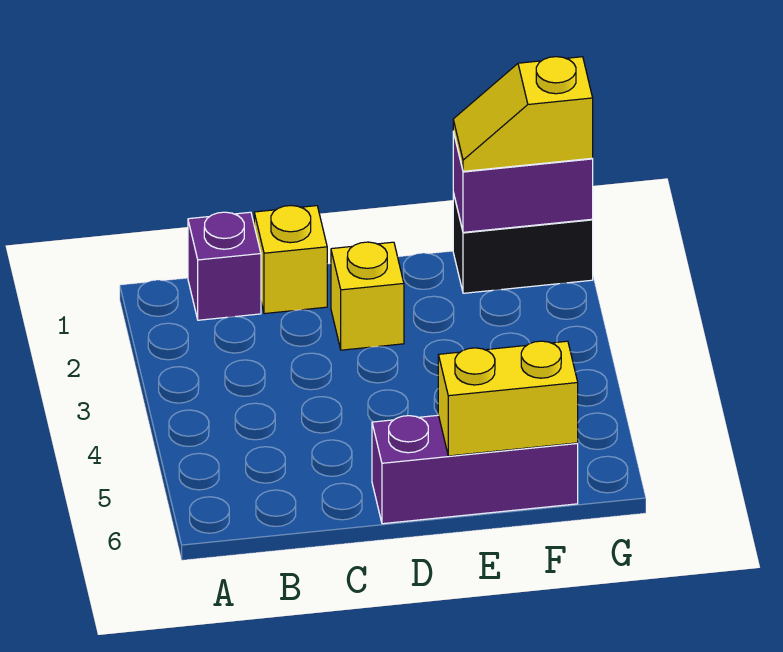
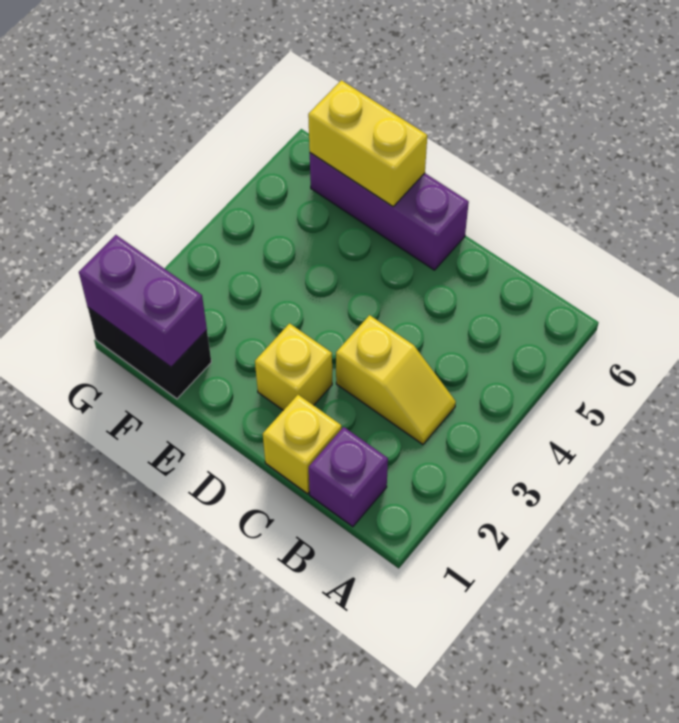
yellow 1x2 slope [453,57,593,171] -> yellow 1x2 slope moved to [336,315,456,444]

